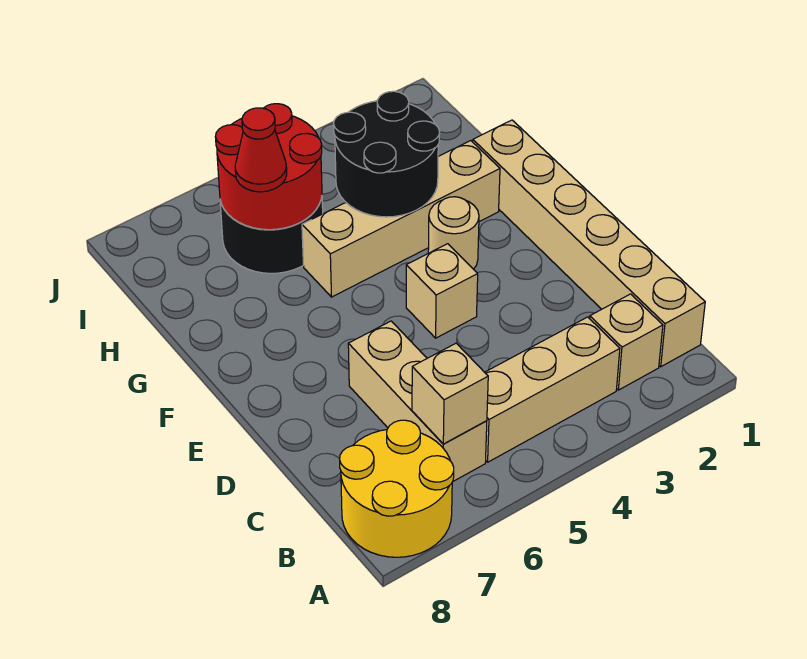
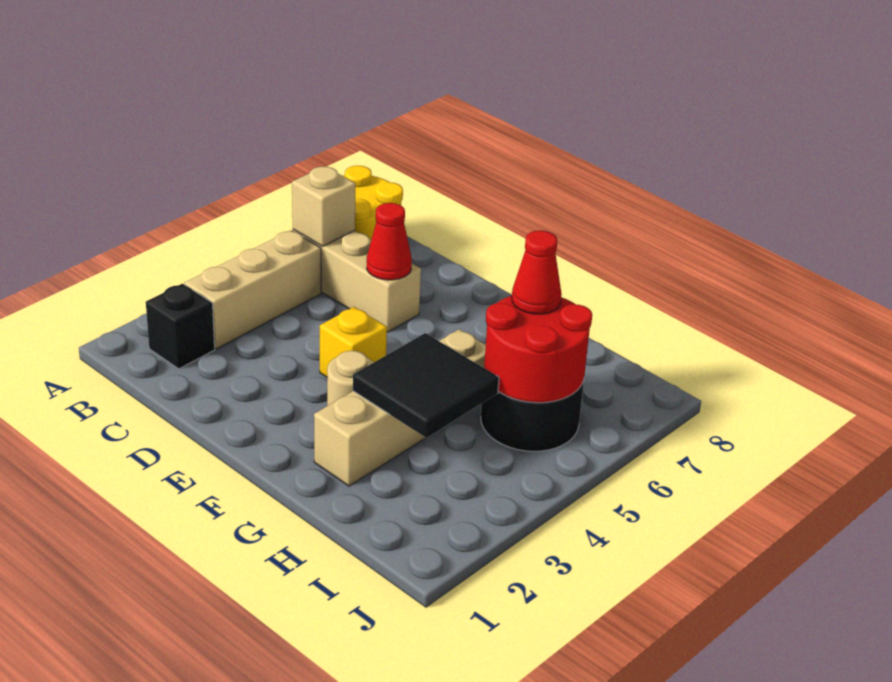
tan 1x6 brick [473,120,705,367] -> none
tan 1x1 brick [590,294,663,390] -> black 1x1 brick [146,284,215,369]
none -> red 1x1 cone [367,203,412,280]
tan 1x1 brick [406,244,478,338] -> yellow 1x1 brick [320,307,387,377]
black 2x2 round brick [334,91,440,217] -> black 2x2 tile [353,333,499,438]

